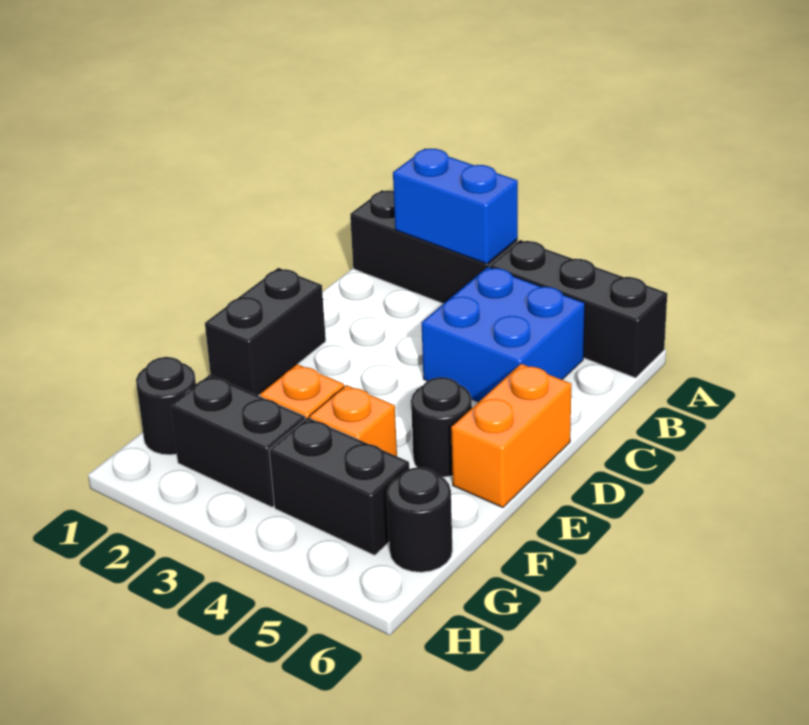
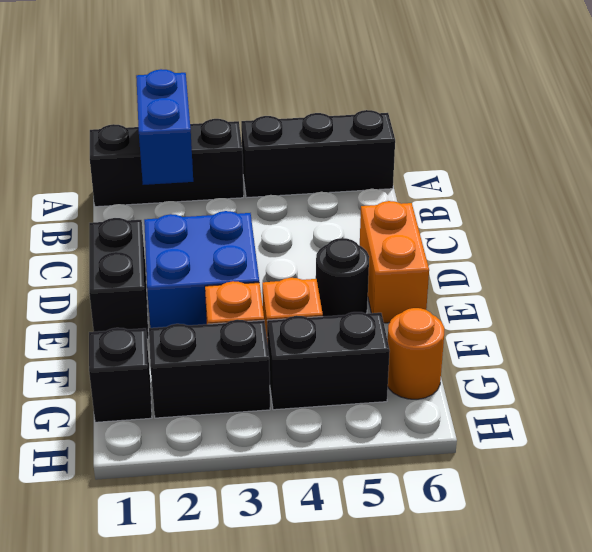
blue 1x2 brick [393,149,518,264] -> blue 1x2 brick turned to [136,69,193,185]
blue 2x2 brick [422,267,585,402] -> blue 2x2 brick moved to [144,211,259,328]
black 1x1 round brick [136,357,196,455] -> black 1x1 brick [89,328,152,422]
black 1x1 round brick [387,467,452,572] -> orange 1x1 round brick [388,308,444,399]

